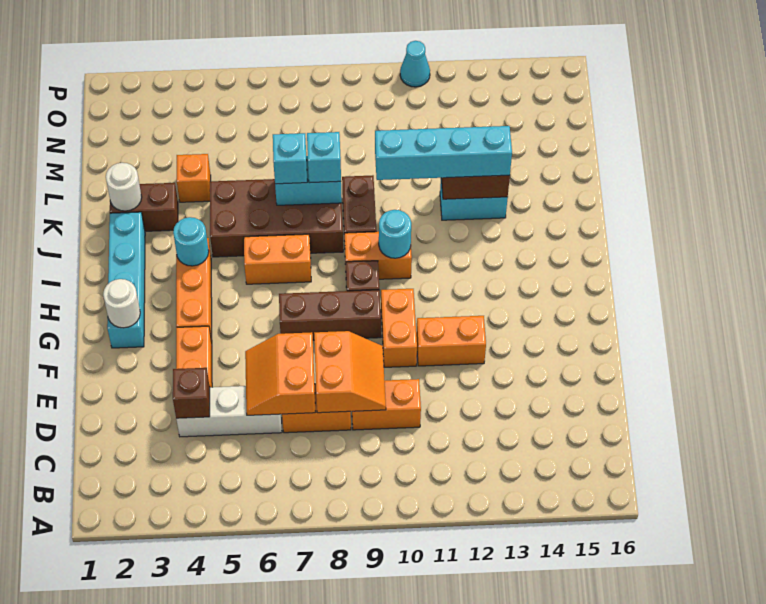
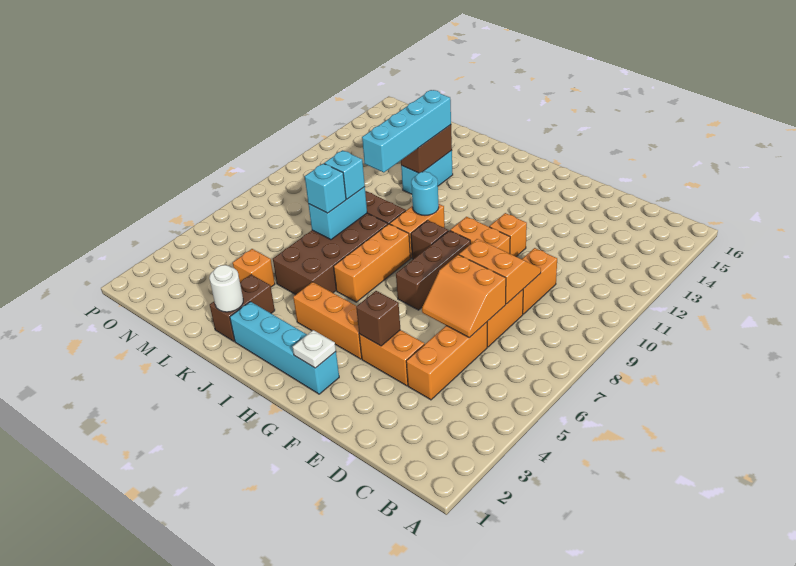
white 1x3 brick [176,386,282,437] -> orange 1x3 brick [406,322,487,400]
brown 1x1 brick [173,368,210,418] -> brown 1x1 brick moved to [356,291,400,346]
orange 1x2 brick [416,316,486,366] -> orange 1x1 brick [489,213,527,256]
white 1x1 round brick [103,279,140,328] -> white 1x1 plate [293,330,336,368]
cyan 1x1 round brick [173,217,209,266] -> none
orange 1x2 brick [244,234,311,284] -> orange 1x3 brick [334,224,411,302]
cyan 1x1 cone [400,41,430,87] -> none

